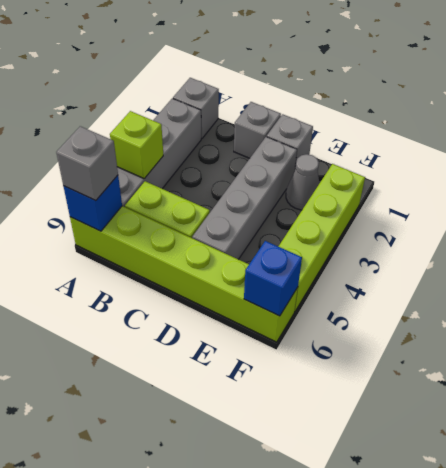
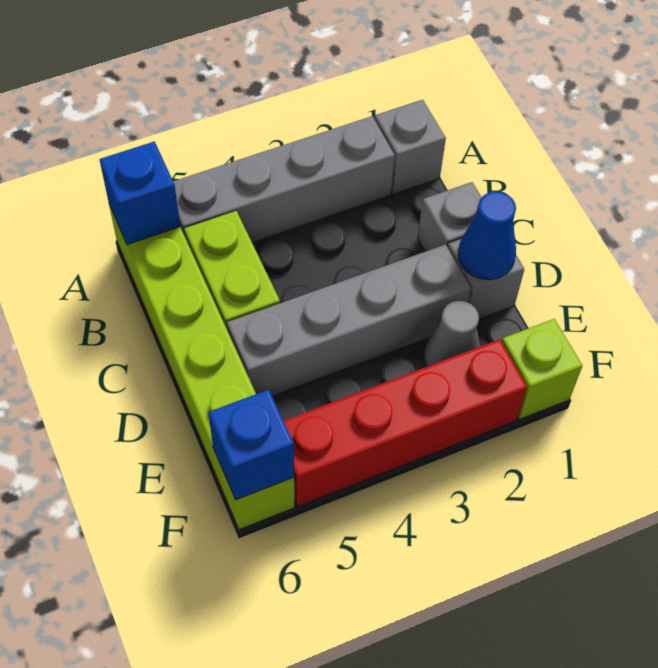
lime 1x1 brick [110,111,163,179] -> lime 1x1 brick moved to [502,319,583,419]
grey 1x1 brick [56,126,118,201] -> none
none -> blue 1x1 cone [458,191,516,280]
lime 1x4 brick [278,164,365,312] -> red 1x4 brick [284,339,527,507]

